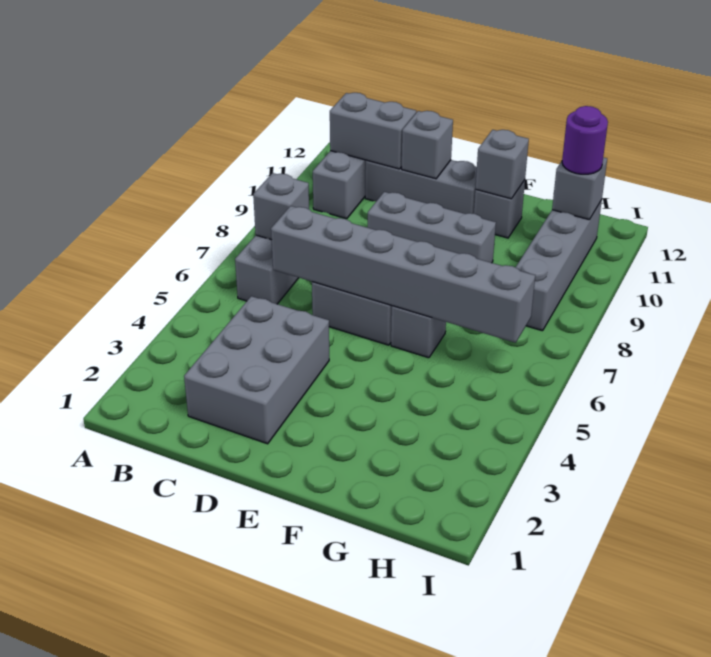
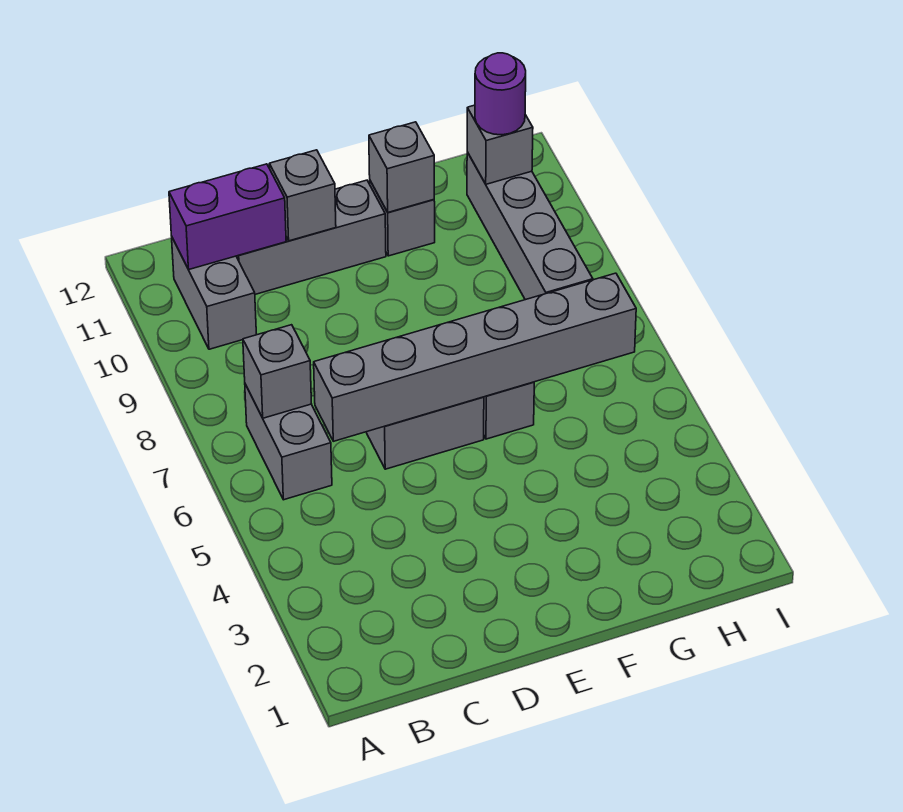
grey 1x2 brick [330,93,416,169] -> purple 1x2 brick [169,164,286,269]
grey 2x3 brick [184,296,329,444] -> none
grey 1x3 brick [368,192,496,263] -> none

